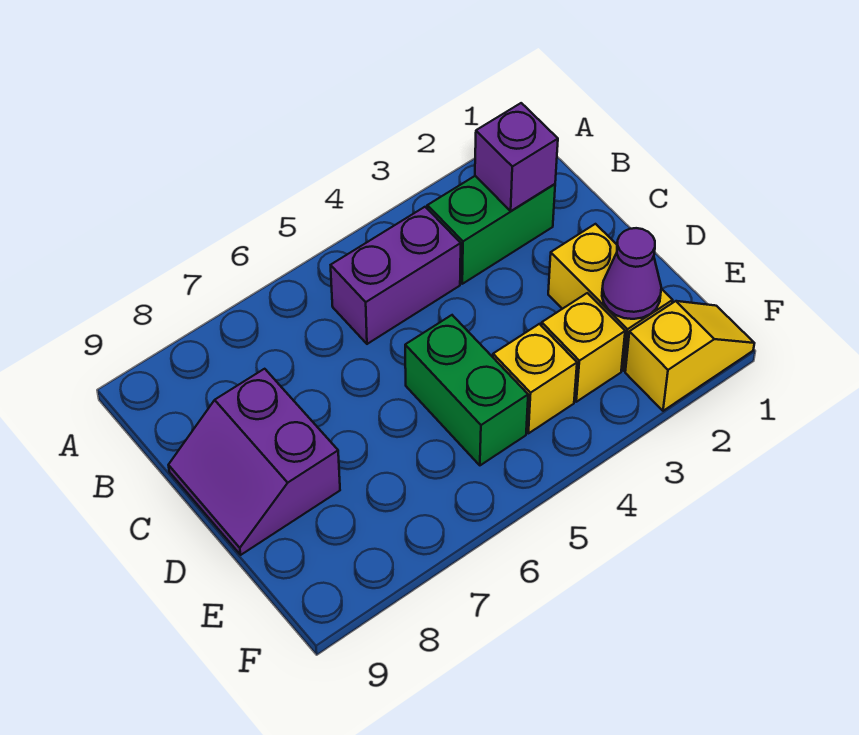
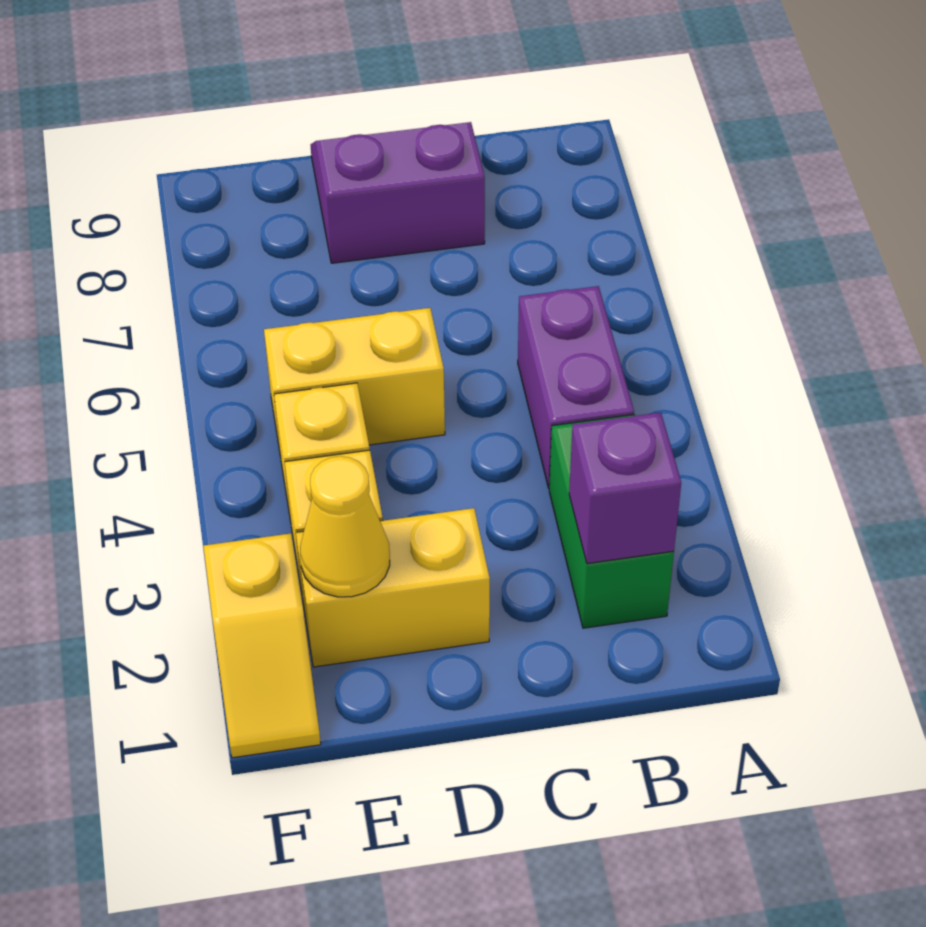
green 1x2 brick [405,315,528,465] -> yellow 1x2 brick [264,308,445,457]
purple 1x1 cone [602,228,661,319] -> yellow 1x1 cone [300,456,390,597]

